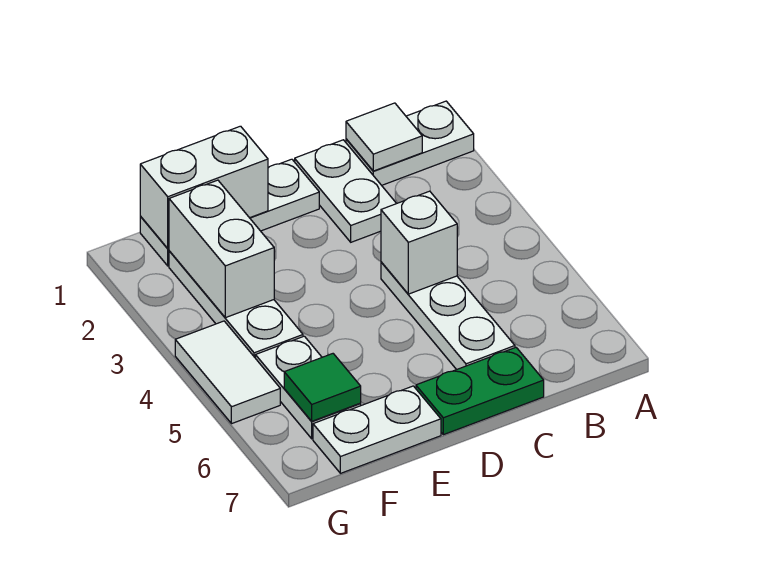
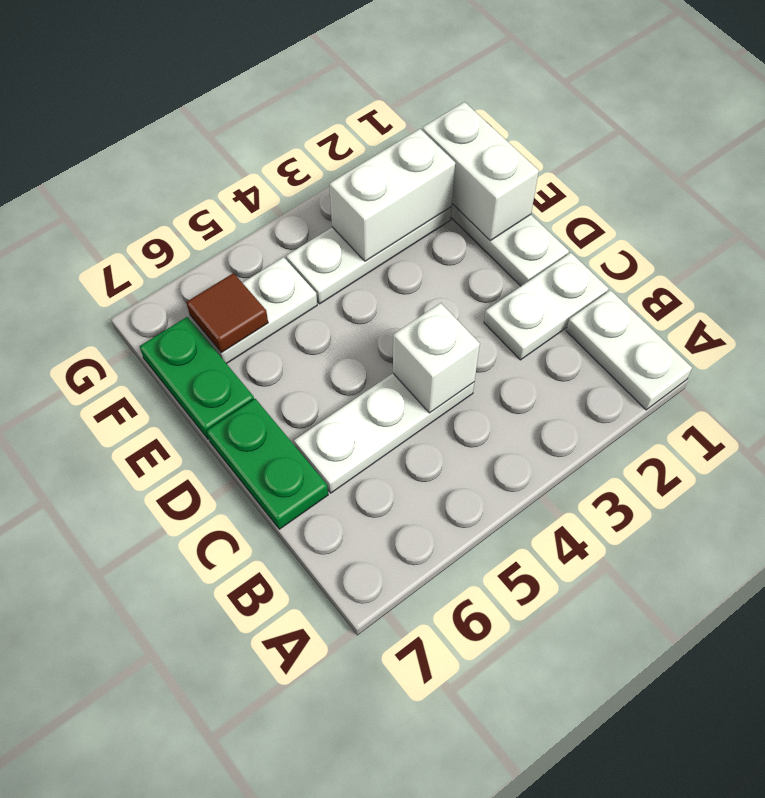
white 1x1 tile [346,103,422,171] -> none
white 1x2 plate [313,386,441,473] -> green 1x2 plate [139,317,254,439]
green 1x1 tile [284,354,361,421] -> brown 1x1 tile [186,273,268,353]
white 1x2 tile [175,321,280,424] -> none

